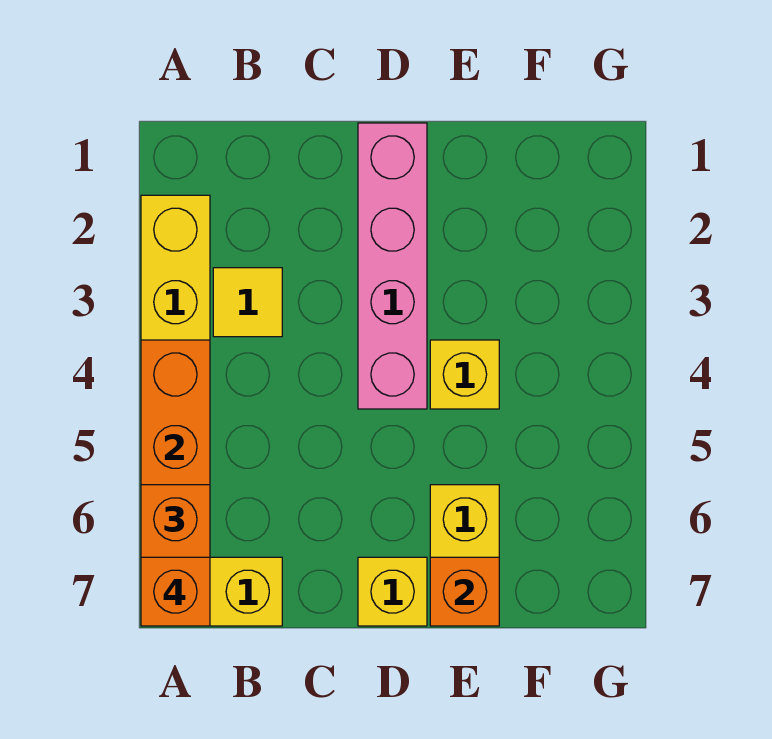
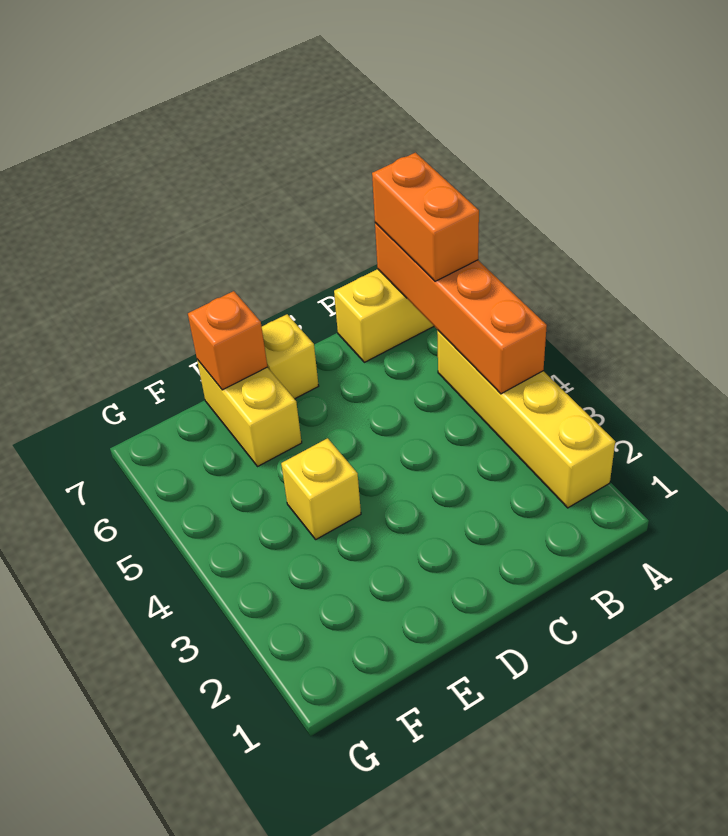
orange 1x1 brick [141,557,210,626] -> none
yellow 1x1 tile [213,268,282,337] -> none
pink 1x4 brick [358,123,427,409] -> none

